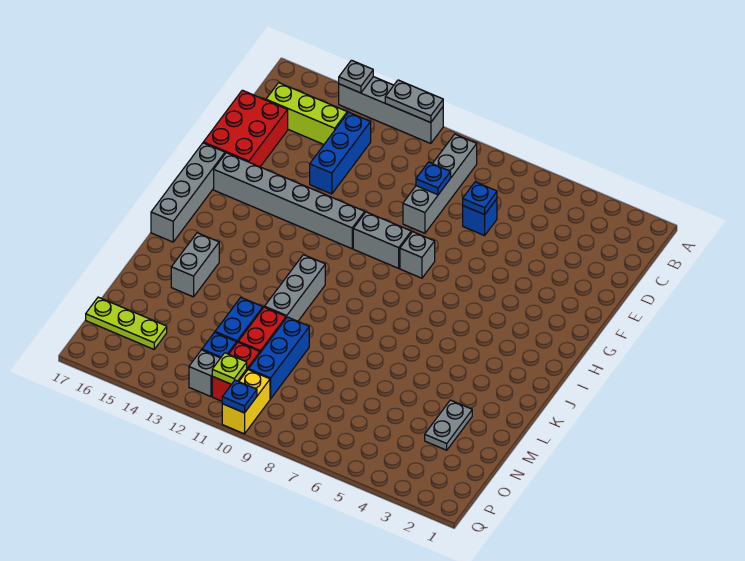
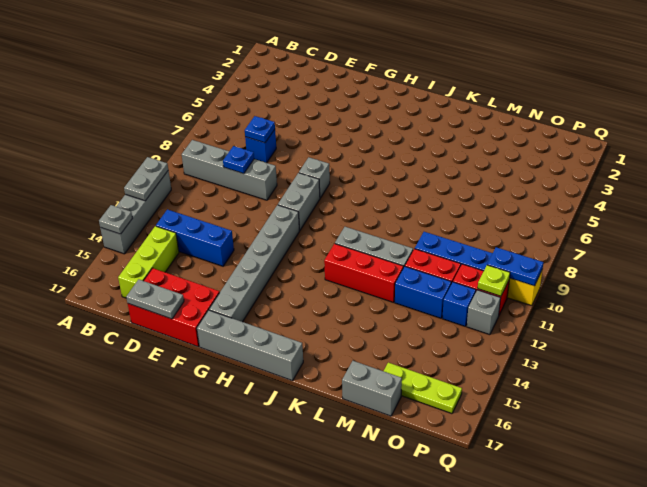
none -> red 1x3 brick [324,244,403,303]
grey 1x2 brick [171,233,219,297] -> grey 1x2 brick moved to [342,361,402,416]
grey 1x2 plate [425,400,472,450] -> grey 1x2 plate moved to [126,279,184,319]
lime 1x3 plate [86,297,167,349] -> lime 1x3 plate turned to [384,363,462,414]
blue 1x1 plate [222,380,257,413] -> blue 1x2 plate [487,247,543,286]

